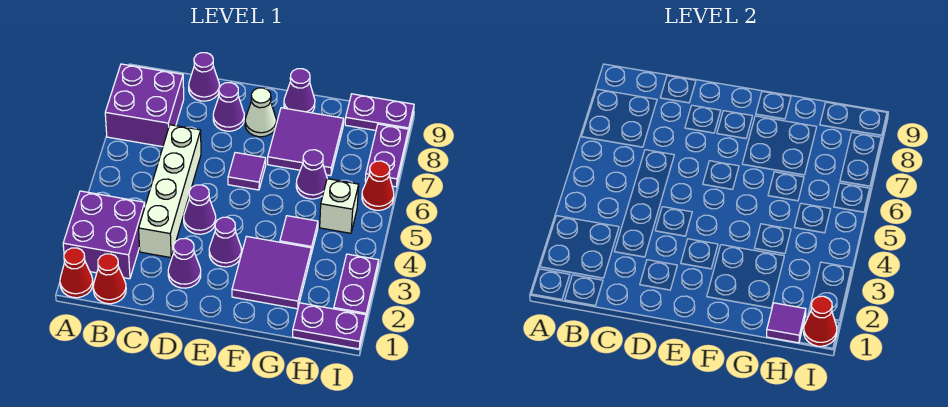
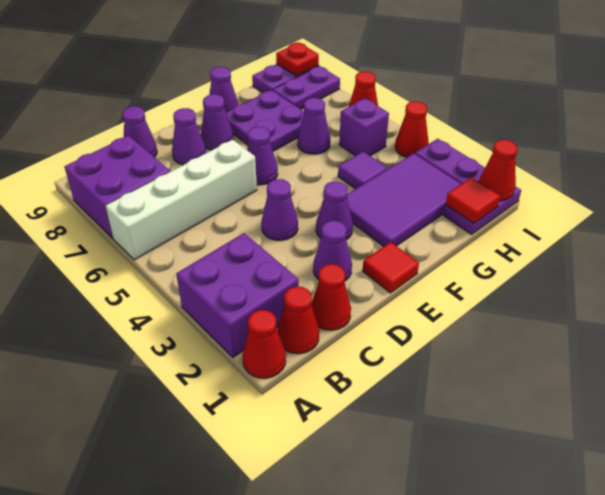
none -> red 1x1 cone [311,264,351,330]
white 1x4 brick [139,125,201,258] -> white 1x4 brick turned to [106,140,257,260]
none -> red 1x1 tile [363,242,419,293]
purple 1x1 tile [228,153,266,190] -> purple 1x1 cone [247,127,278,185]
white 1x1 cone [245,88,276,137] -> purple 1x1 cone [201,94,234,150]
purple 2x2 tile [232,236,311,309] -> purple 2x3 tile [347,153,461,246]
purple 2x2 tile [268,108,344,176] -> purple 2x2 plate [226,90,304,151]
purple 1x1 tile [767,303,806,343] -> red 1x1 tile [446,177,500,223]
white 1x1 brick [320,179,359,233] -> purple 1x1 brick [339,98,389,156]
none -> red 1x1 cone [395,101,429,157]
purple 1x2 plate [365,124,408,187] -> purple 1x2 plate turned to [273,66,340,109]
none -> red 1x1 plate [276,43,319,76]

